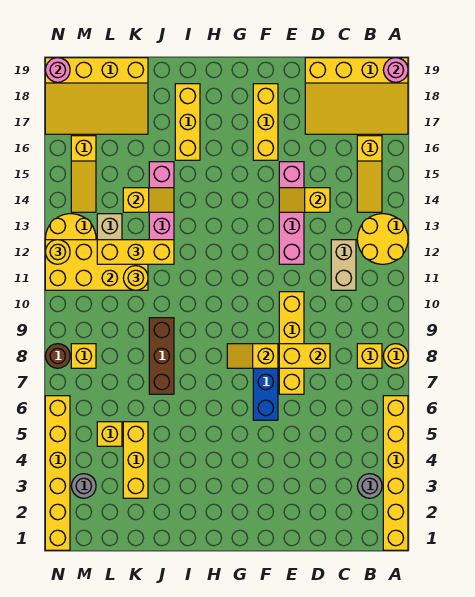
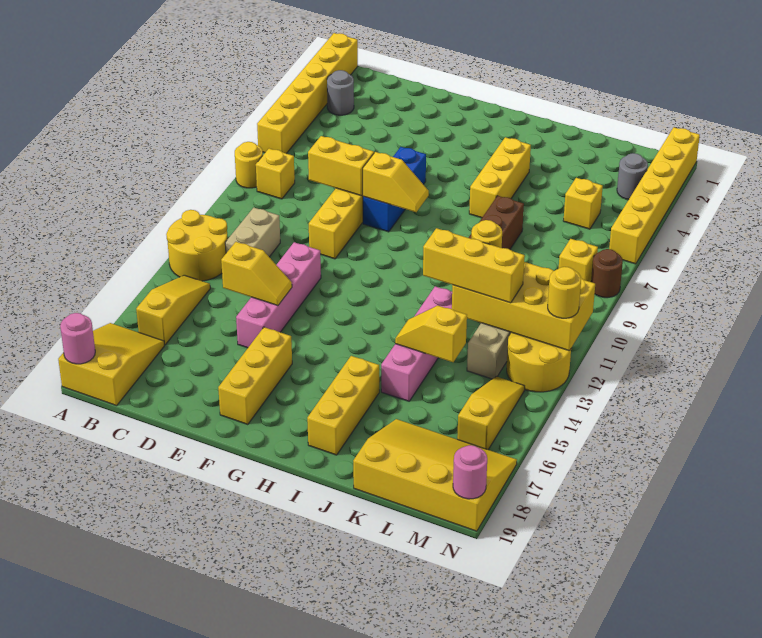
yellow 3x4 slope [305,58,408,134] -> yellow 2x3 slope [58,323,164,406]
yellow 1x3 brick [123,422,148,498] -> yellow 1x3 brick moved to [469,137,531,218]

